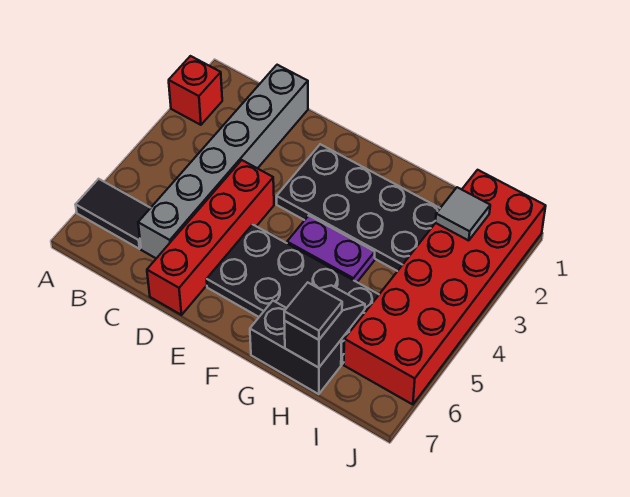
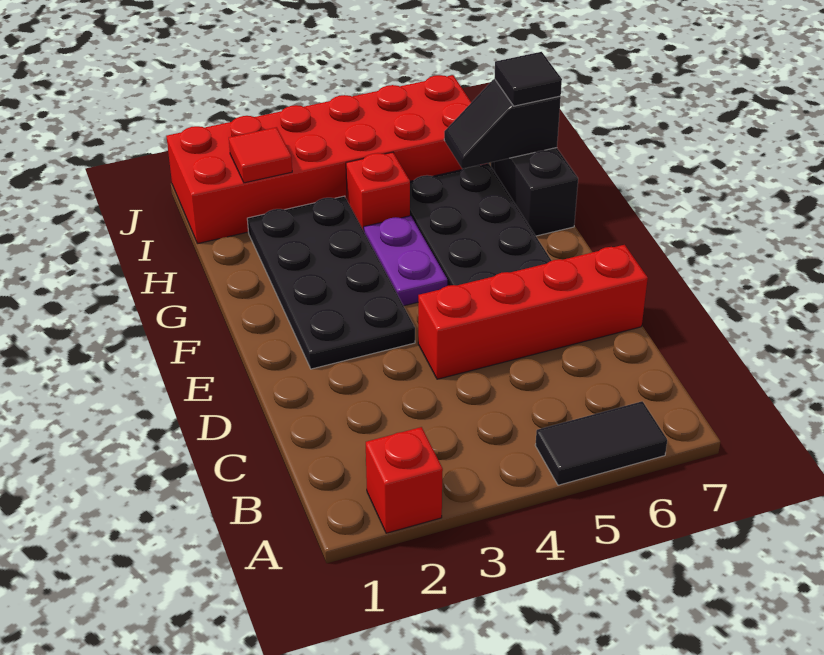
black 1x2 tile [76,179,150,249] -> black 1x2 tile turned to [535,401,667,485]
grey 1x6 brick [138,65,308,258] -> none
none -> red 1x1 brick [346,152,410,231]
grey 1x1 tile [435,187,490,241] -> red 1x1 tile [229,127,292,183]

